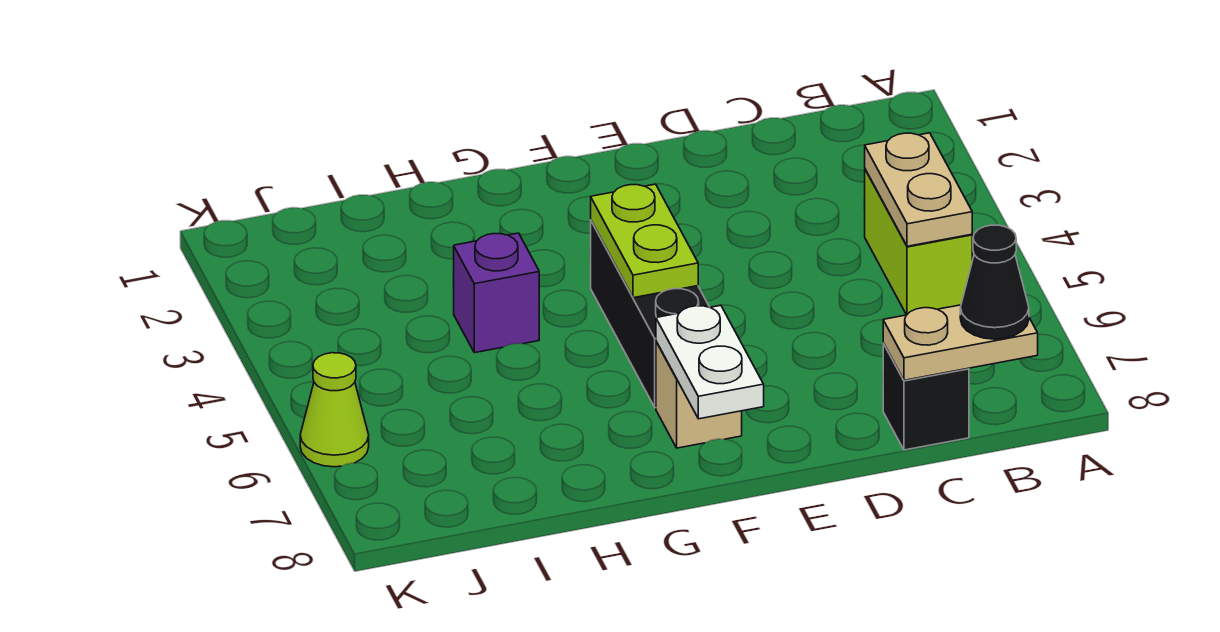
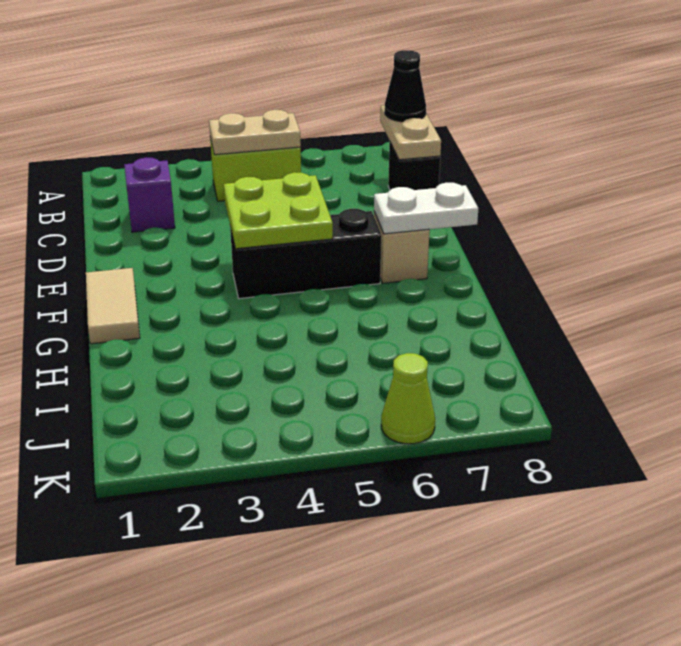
none -> tan 1x2 tile [86,268,140,344]
lime 1x2 plate [591,184,698,298] -> lime 2x2 plate [224,172,333,249]
purple 1x1 brick [453,233,539,353] -> purple 1x1 brick moved to [124,157,175,232]

